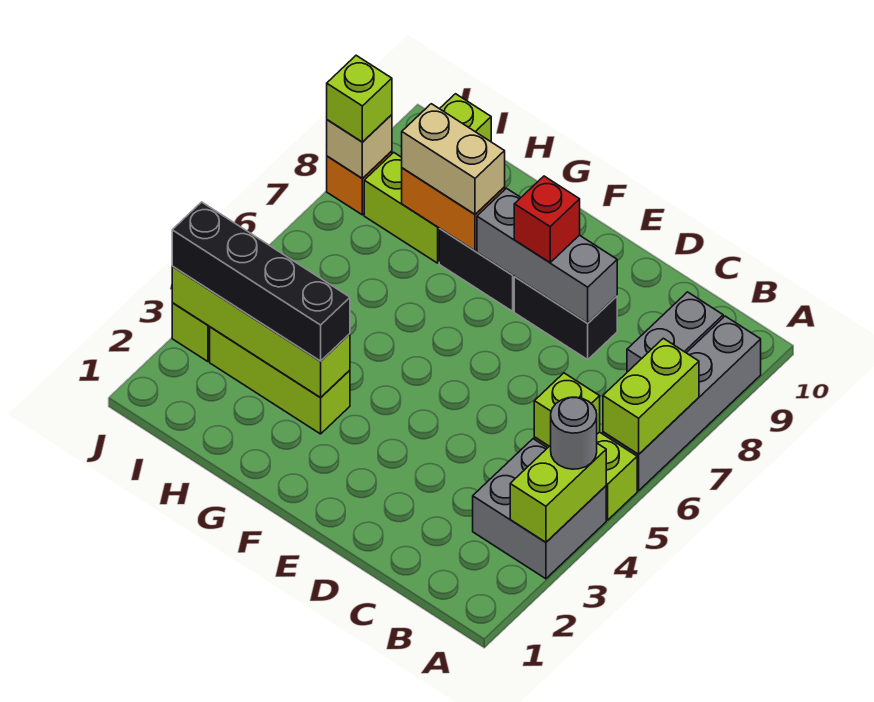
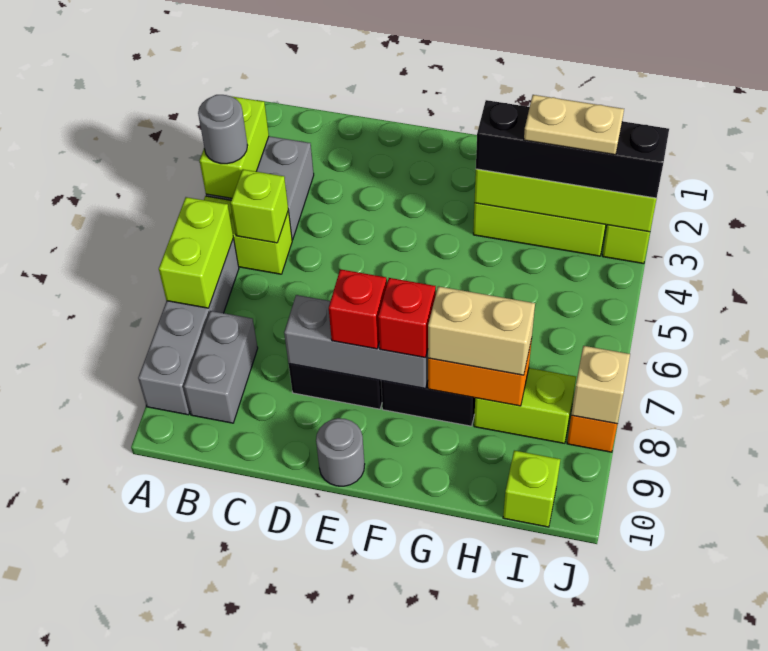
none -> grey 1x1 round brick [316,418,365,486]
none -> red 1x1 brick [378,278,436,358]
none -> tan 1x2 plate [524,95,624,155]
lime 1x1 brick [327,55,392,142] -> none

